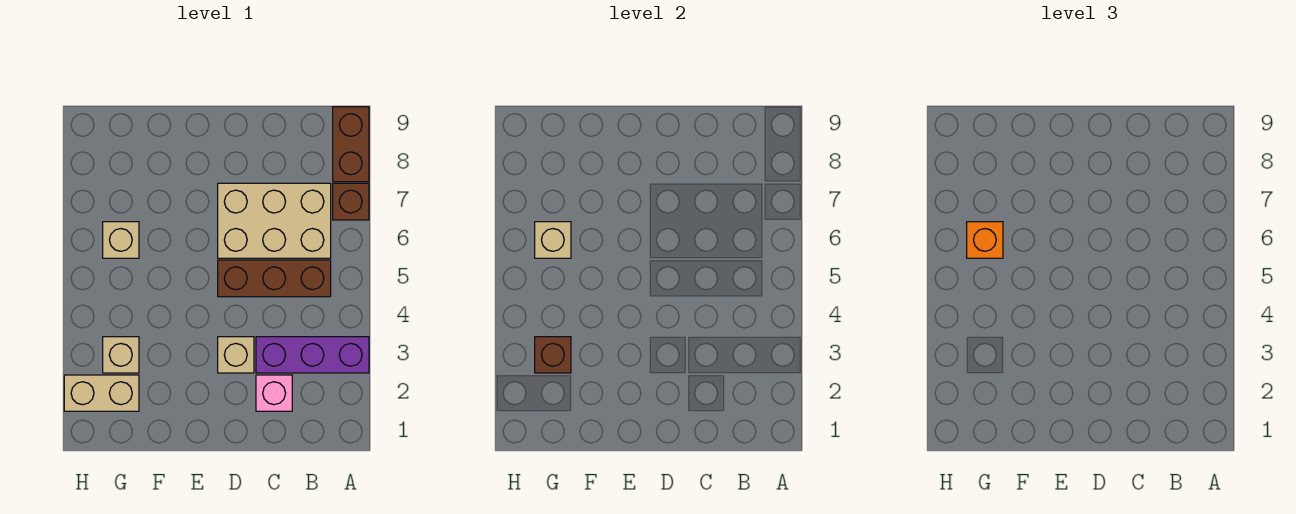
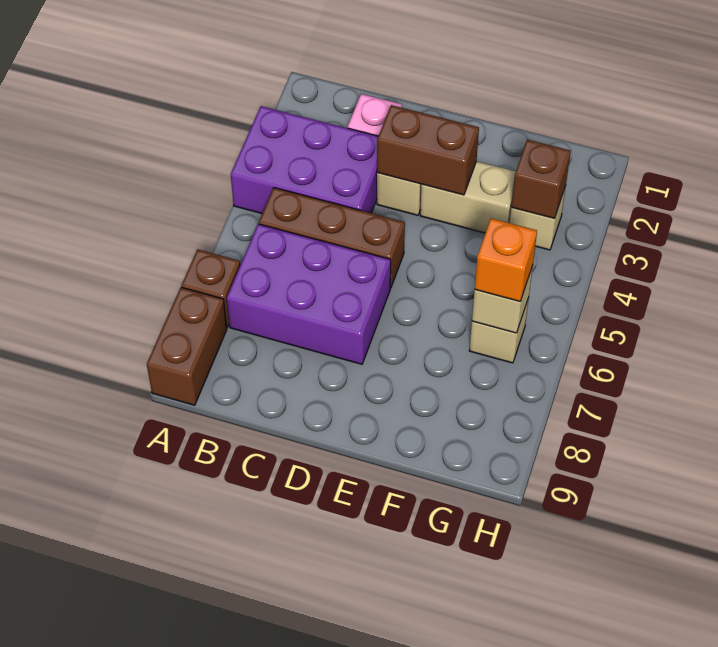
purple 1x3 brick [256,337,369,373] -> purple 2x3 brick [231,106,378,213]
tan 2x3 brick [218,183,331,258] -> purple 2x3 brick [227,224,391,364]
none -> brown 1x2 brick [377,105,479,195]
tan 1x2 brick [64,375,139,411] -> tan 1x2 brick moved to [420,161,516,233]

